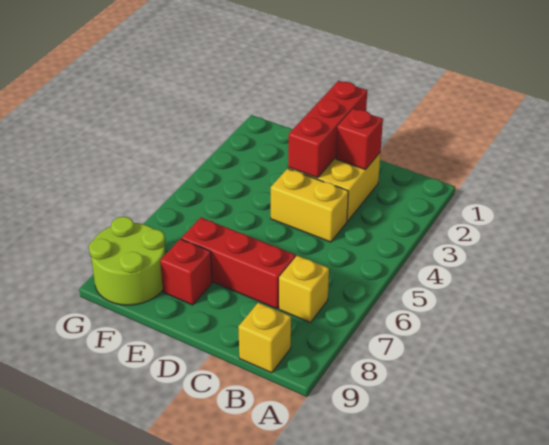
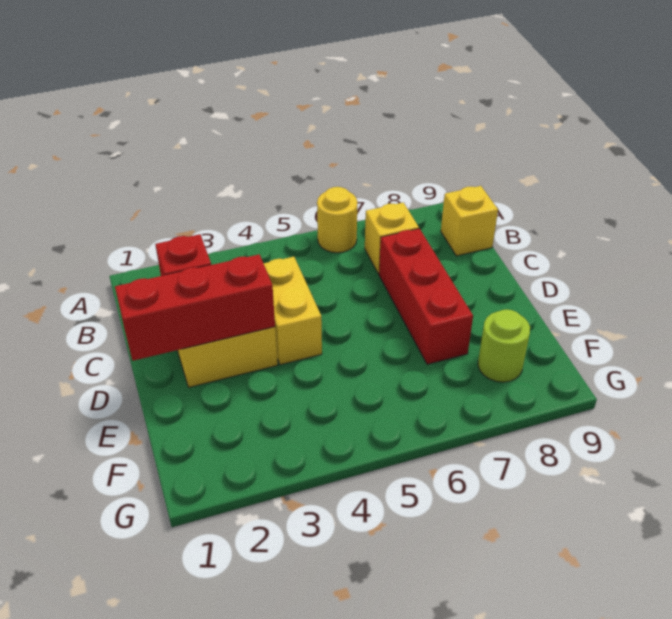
none -> yellow 1x1 round brick [317,187,357,253]
red 1x1 brick [160,239,212,305] -> none
lime 2x2 round brick [89,217,165,305] -> lime 1x1 round brick [478,309,530,382]

